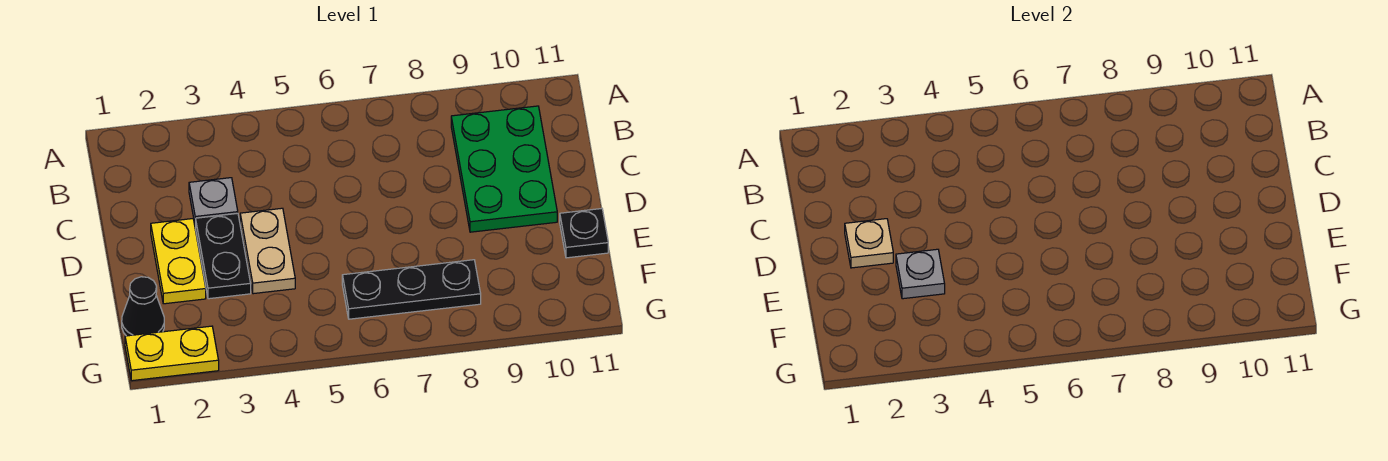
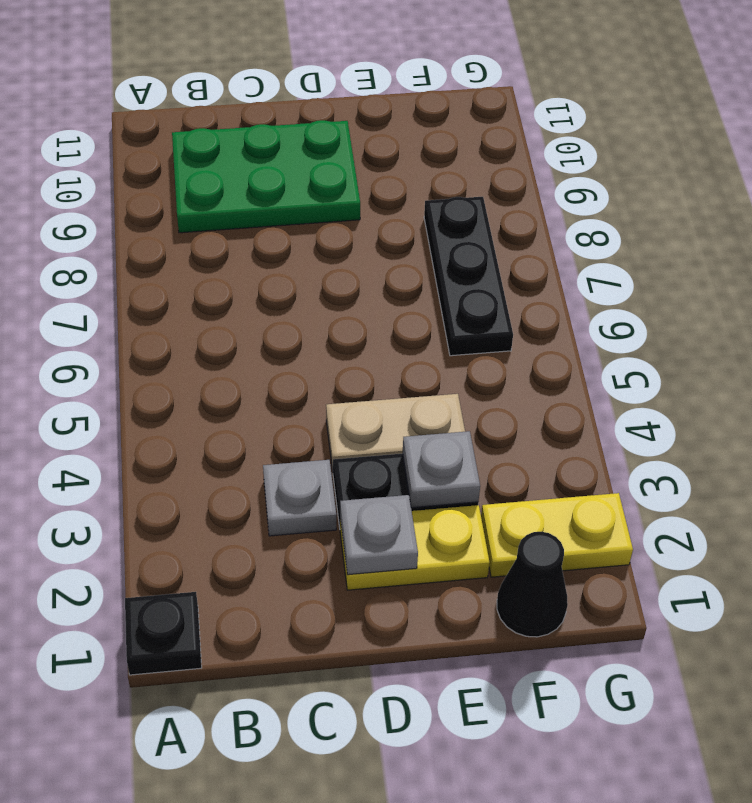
tan 1x1 plate [845,219,893,268] -> grey 1x1 plate [340,495,418,575]
black 1x1 plate [560,209,608,258] -> black 1x1 plate moved to [125,592,202,675]
yellow 1x2 plate [125,326,219,381] -> yellow 1x2 plate turned to [481,493,633,577]

